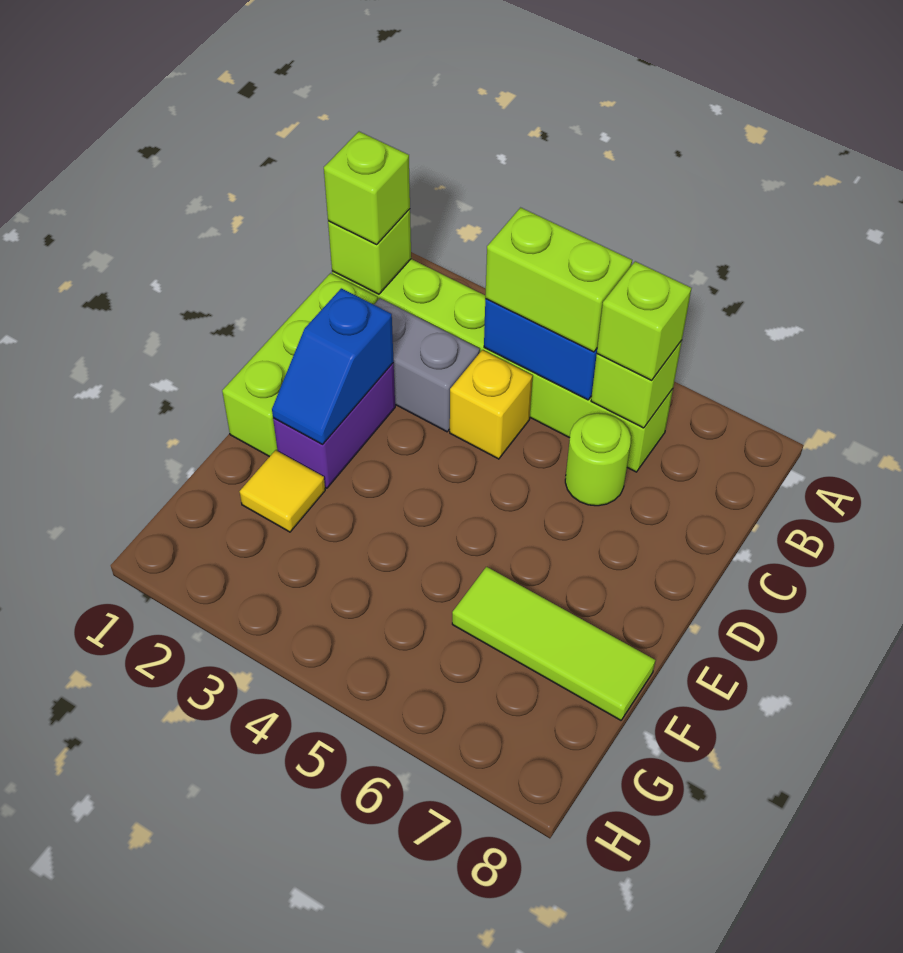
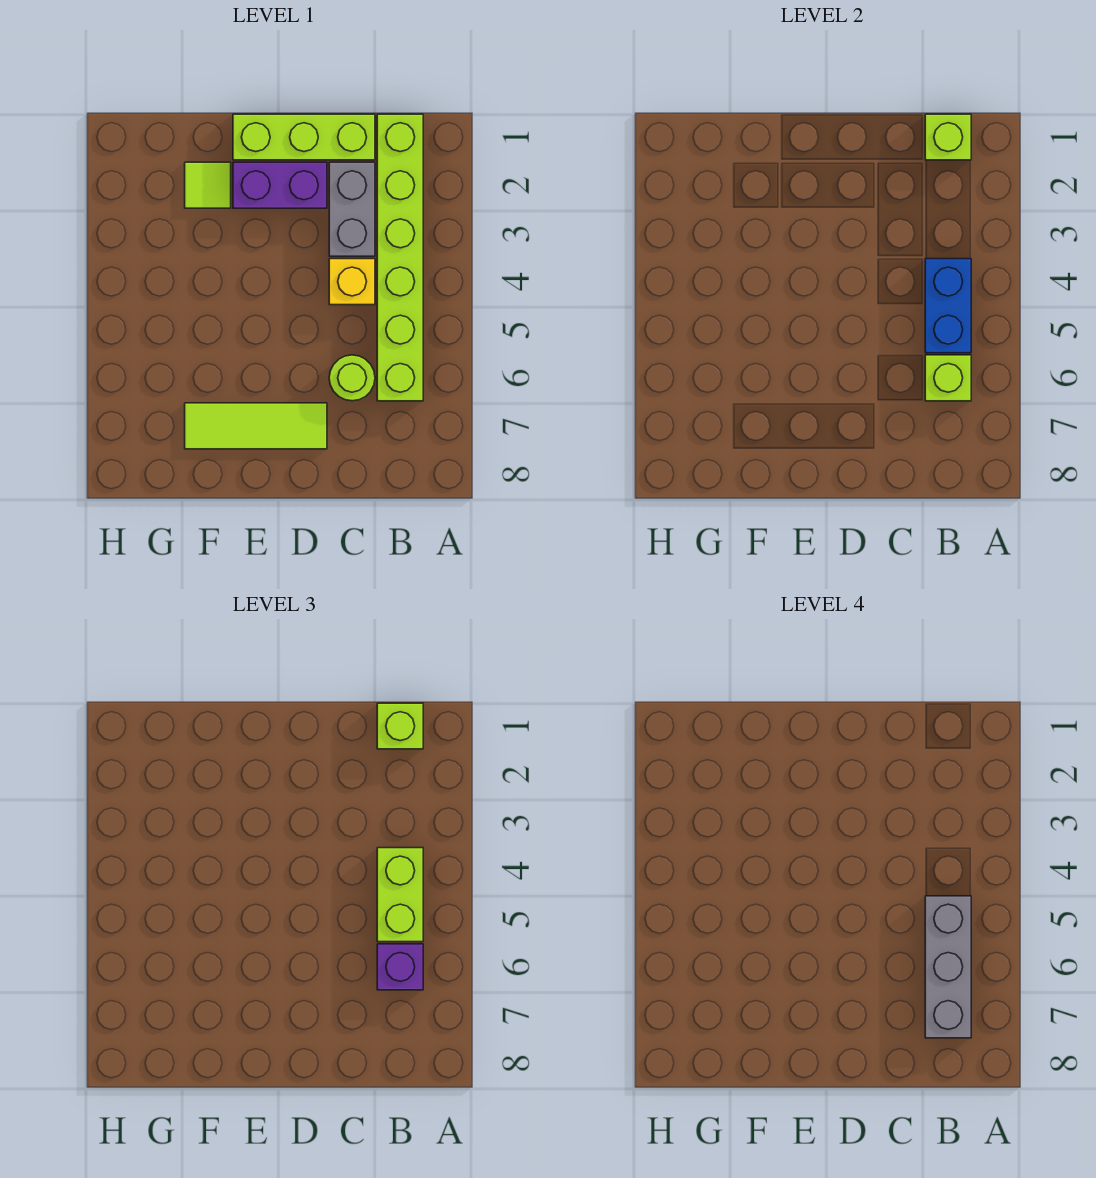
none -> grey 1x3 brick [925,896,971,1038]
lime 1x1 brick [597,261,692,380] -> purple 1x1 brick [377,944,423,990]
blue 1x2 slope [272,288,394,444] -> none
yellow 1x1 tile [240,450,325,532] -> lime 1x1 tile [185,162,231,208]
lime 1x3 tile [452,567,655,720] -> lime 1x3 tile turned to [185,403,327,449]

